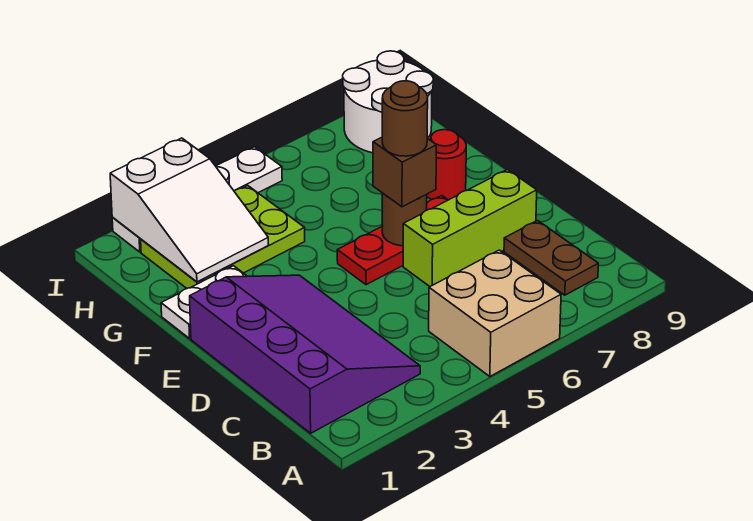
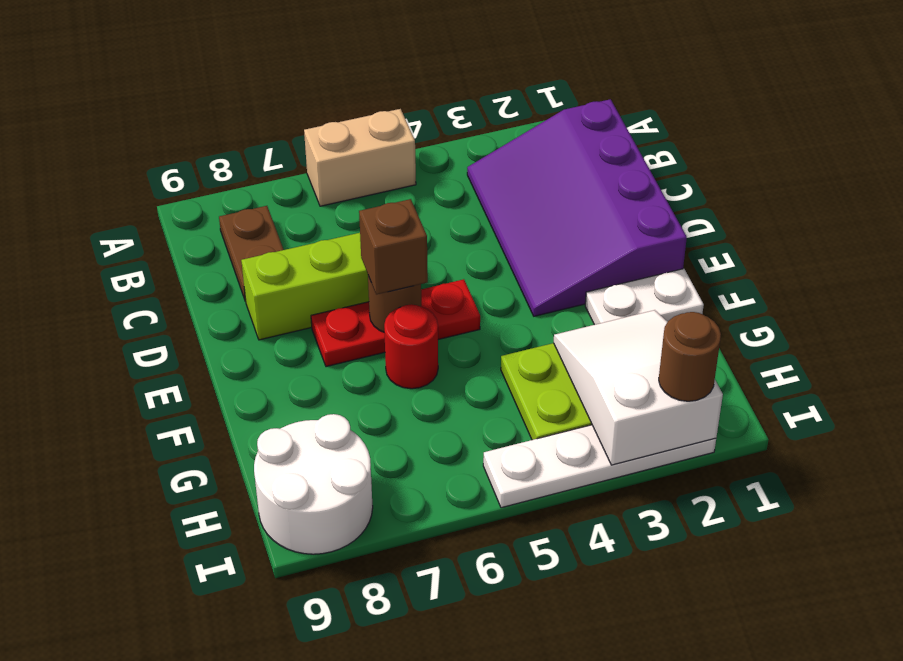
tan 2x2 brick [429,250,561,376] -> tan 1x2 brick [304,109,416,206]
brown 1x1 round brick [382,81,428,156] -> brown 1x1 round brick moved to [659,312,721,401]
red 1x1 round brick [427,130,466,200] -> red 1x1 round brick moved to [384,304,438,389]

